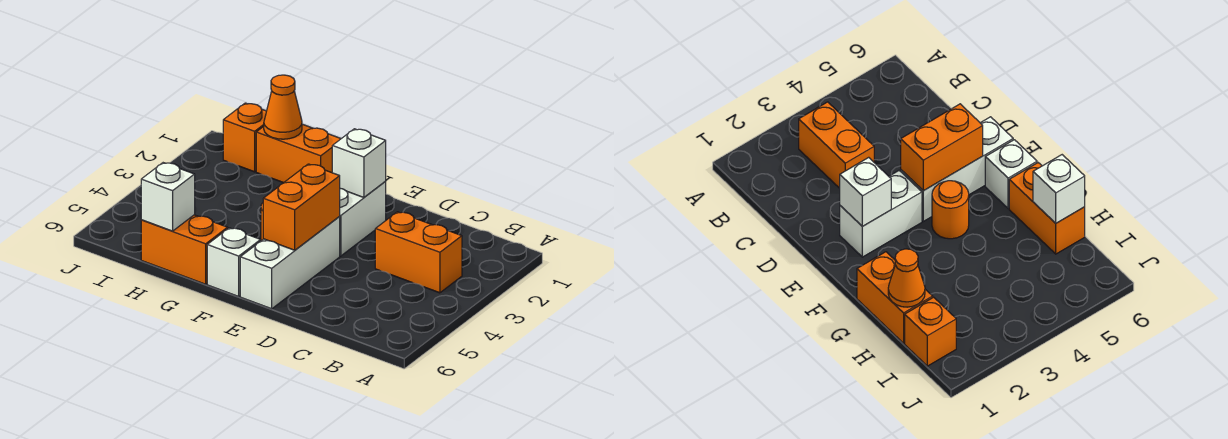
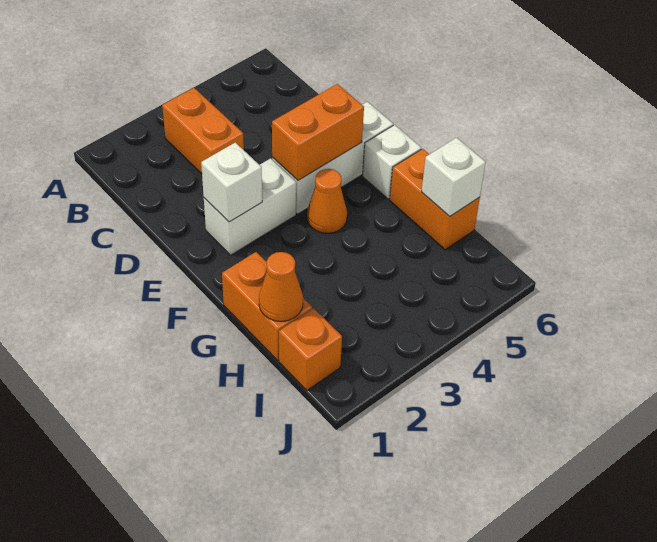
orange 1x1 round brick [932,181,969,239] -> orange 1x1 cone [307,169,347,233]

